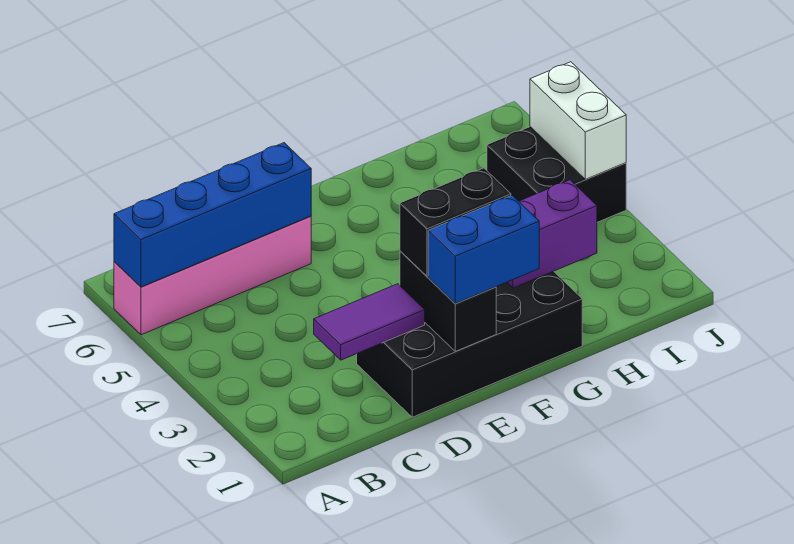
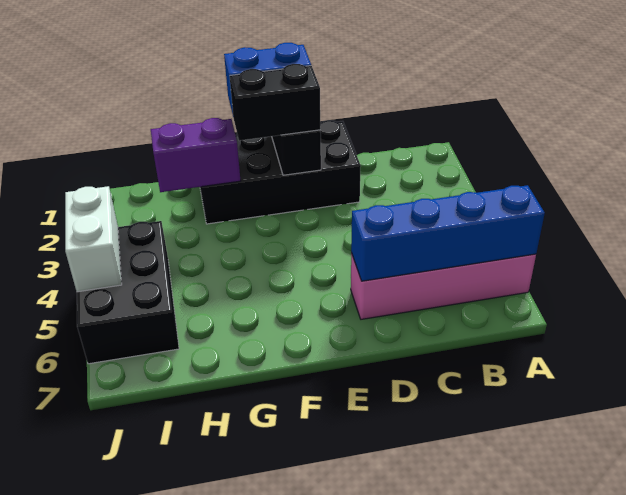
purple 1x2 tile [314,284,425,360] -> none
black 2x2 brick [487,127,626,222] -> black 2x3 brick [77,221,179,364]

